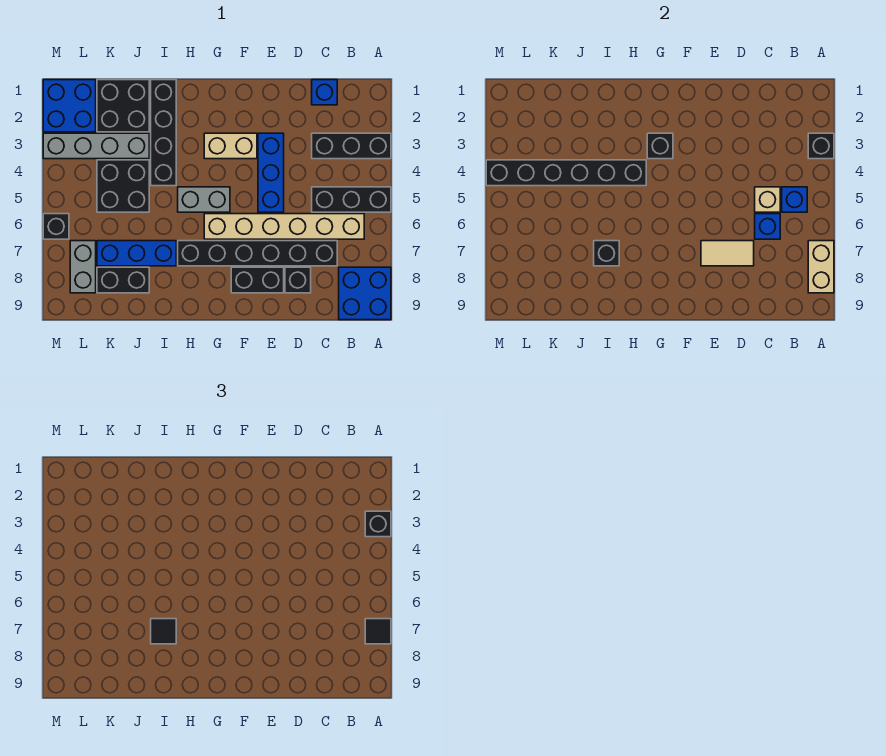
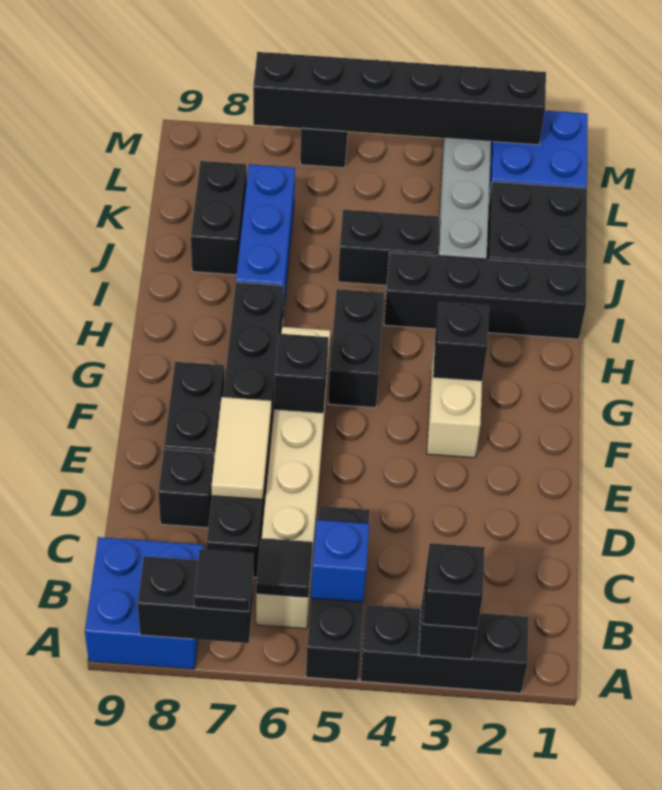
black 1x3 brick [312,133,391,159] -> black 1x3 brick turned to [360,605,529,693]
tan 1x2 brick [808,241,834,293] -> black 1x2 brick [138,556,253,643]
blue 1x1 brick [312,80,337,105] -> none
tan 1x1 brick [755,187,780,212] -> none
blue 1x1 brick [755,214,780,239] -> none
blue 1x3 brick [258,133,284,212] -> none
grey 1x2 brick [178,187,230,212] -> black 1x2 brick [328,289,384,408]
black 1x6 brick [486,160,646,186] -> black 1x6 brick turned to [253,52,546,145]
black 1x1 brick [594,241,619,266] -> black 1x1 brick moved to [274,334,329,413]
black 1x1 tile [151,619,176,644] -> black 1x1 tile moved to [256,538,313,598]
black 2x2 brick [97,160,149,212] -> black 1x2 brick [338,210,439,285]
grey 1x2 brick [70,241,96,293] -> none

